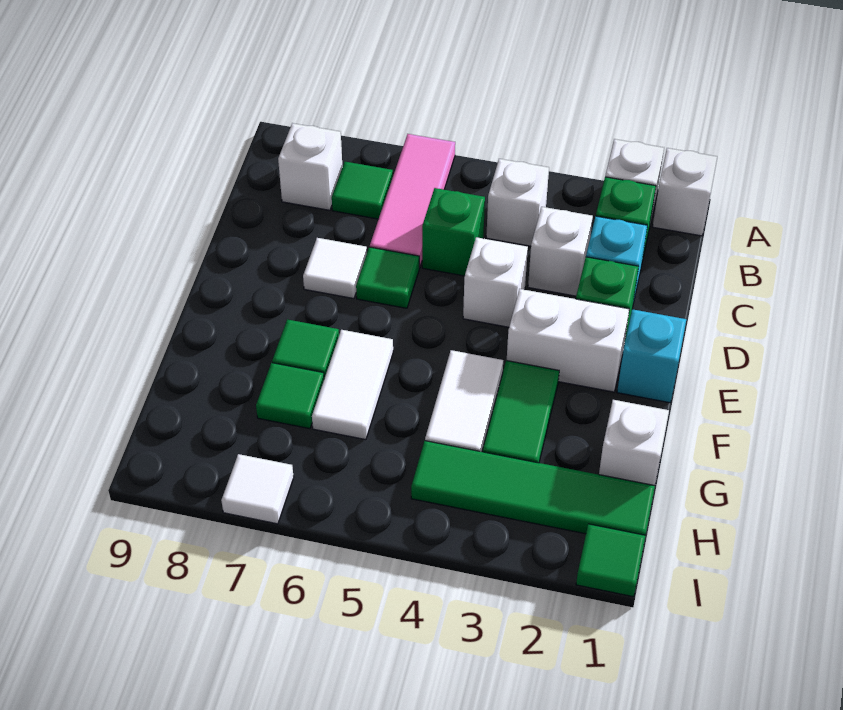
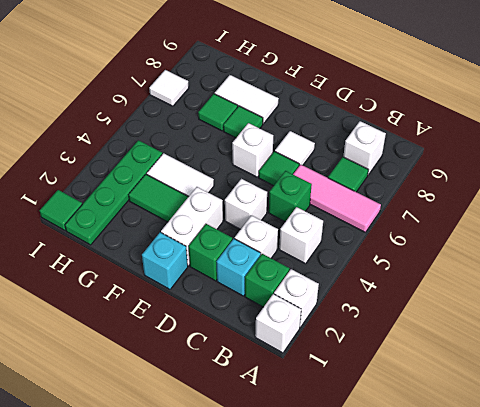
white 1x2 tile [312,330,393,440] -> white 1x2 tile moved to [215,75,279,124]
white 1x1 brick [599,400,669,486] -> white 1x1 brick moved to [232,123,273,177]
green 1x4 tile [411,441,655,535] -> green 1x4 plate [65,140,162,245]

